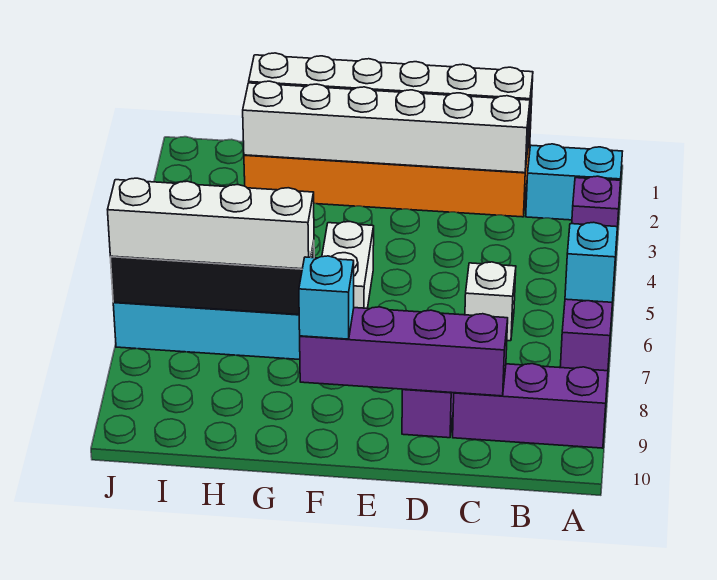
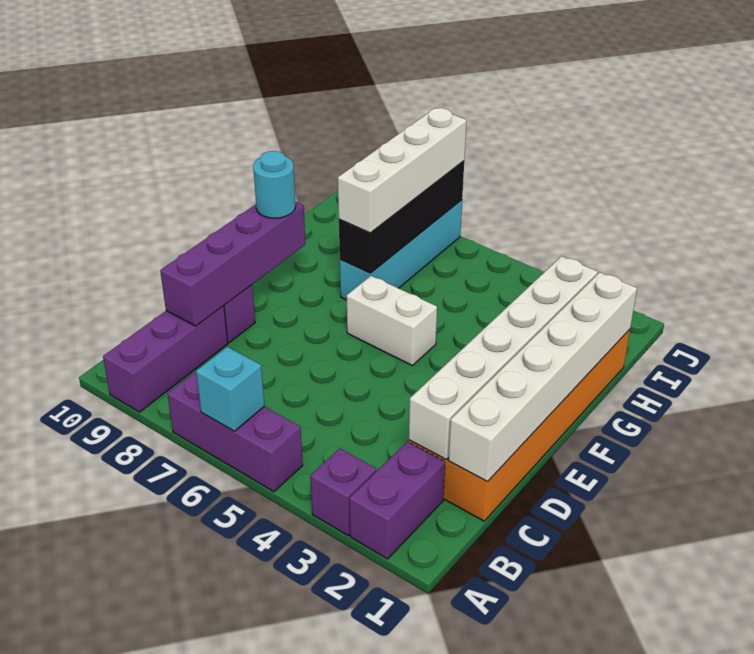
cyan 1x2 brick [526,144,623,220] -> purple 1x2 brick [349,442,445,559]
white 1x1 brick [465,262,516,341] -> none
cyan 1x1 brick [299,256,354,339] -> cyan 1x1 round brick [253,151,296,218]

